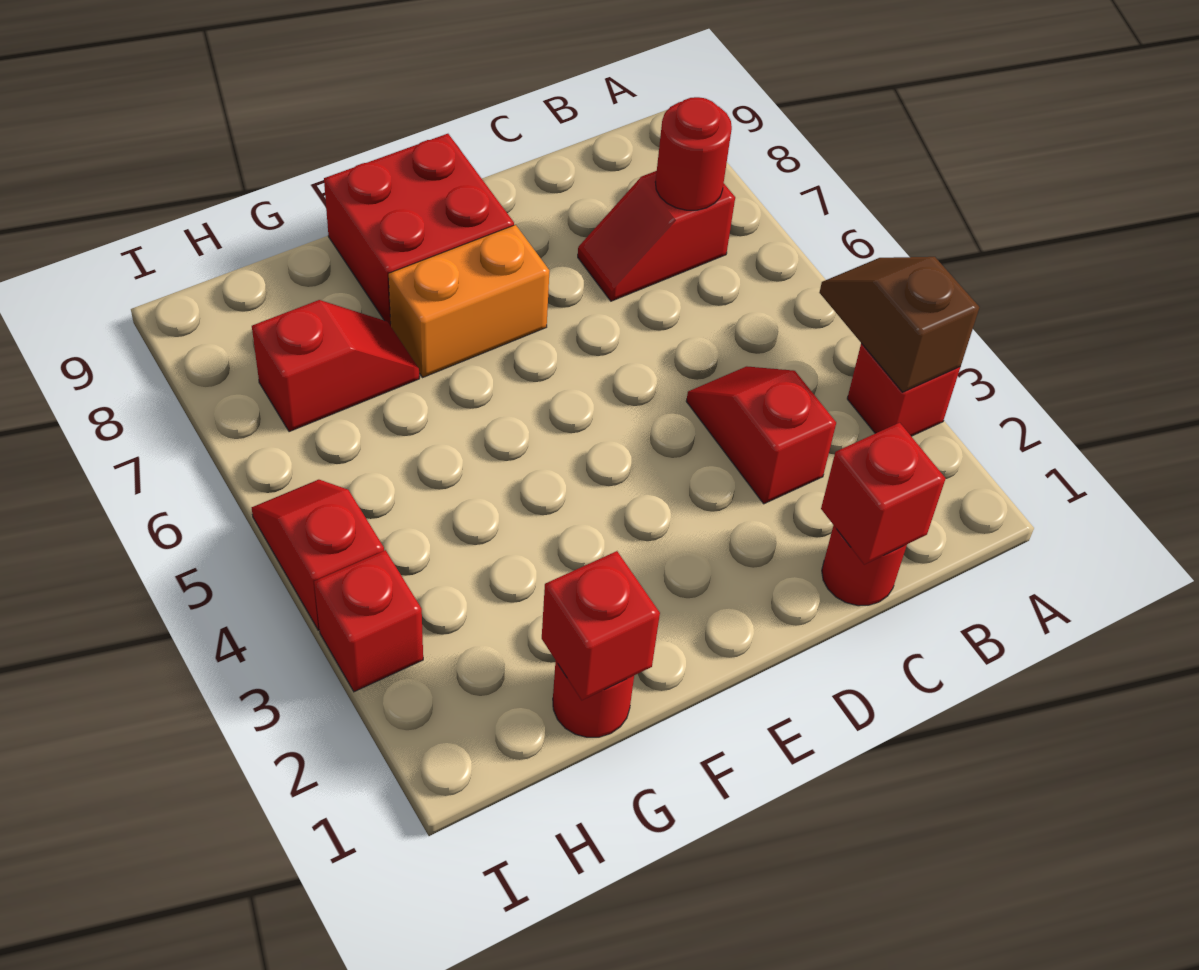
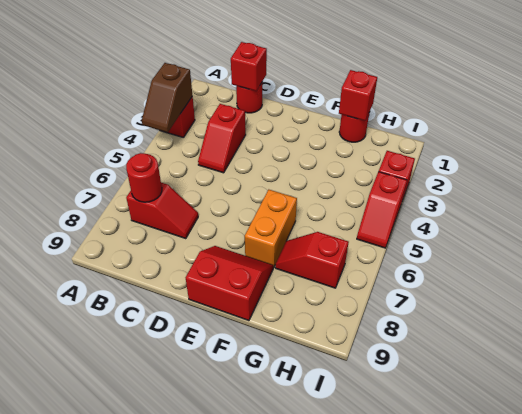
orange 1x2 brick [389,225,549,377] -> orange 1x2 brick turned to [245,190,297,267]
red 2x2 brick [324,134,514,326] -> red 2x2 slope [186,246,274,321]

